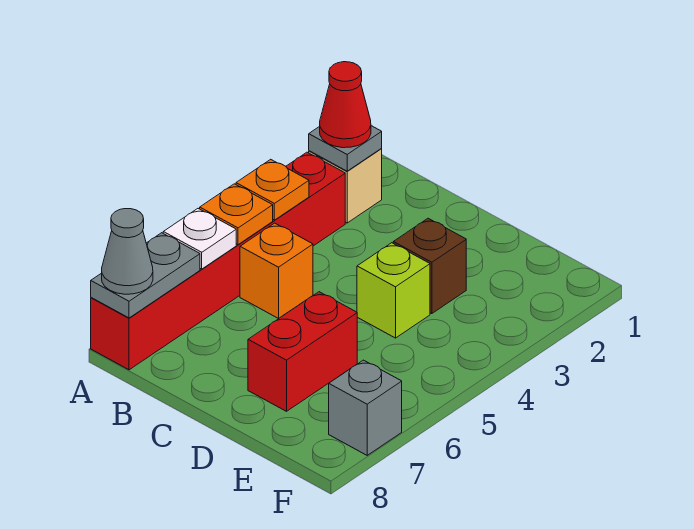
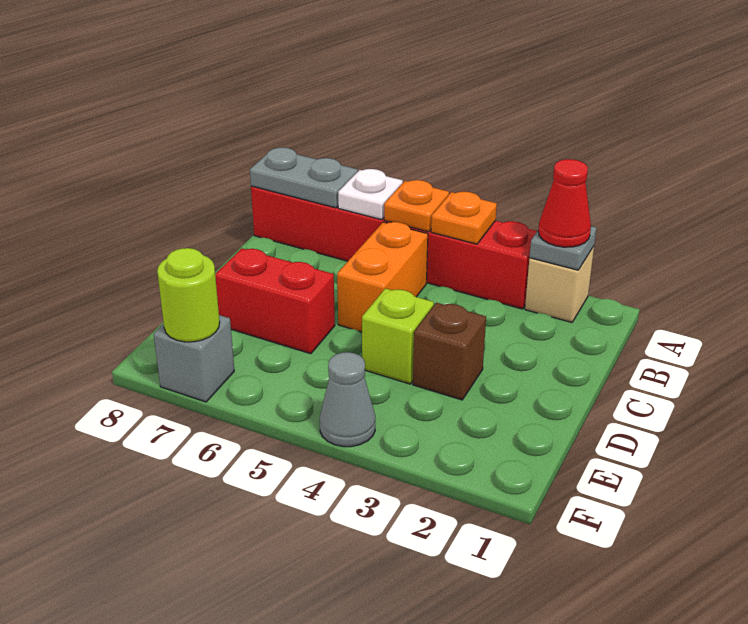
grey 1x1 cone [102,209,153,294] -> grey 1x1 cone moved to [320,352,375,447]
orange 1x1 brick [240,223,313,318] -> orange 1x2 brick [337,222,428,332]
none -> lime 1x1 round brick [157,248,220,342]

